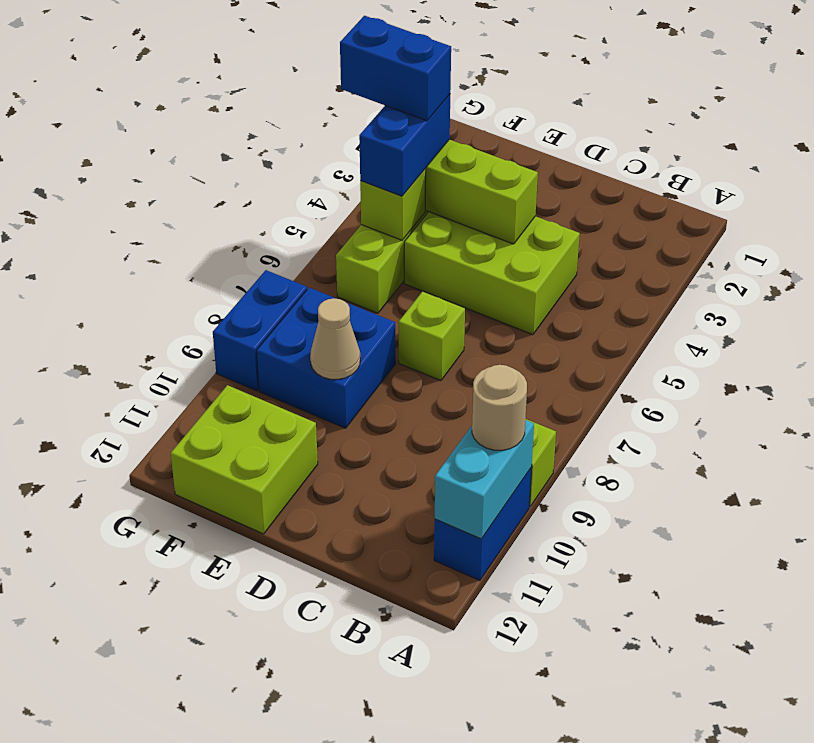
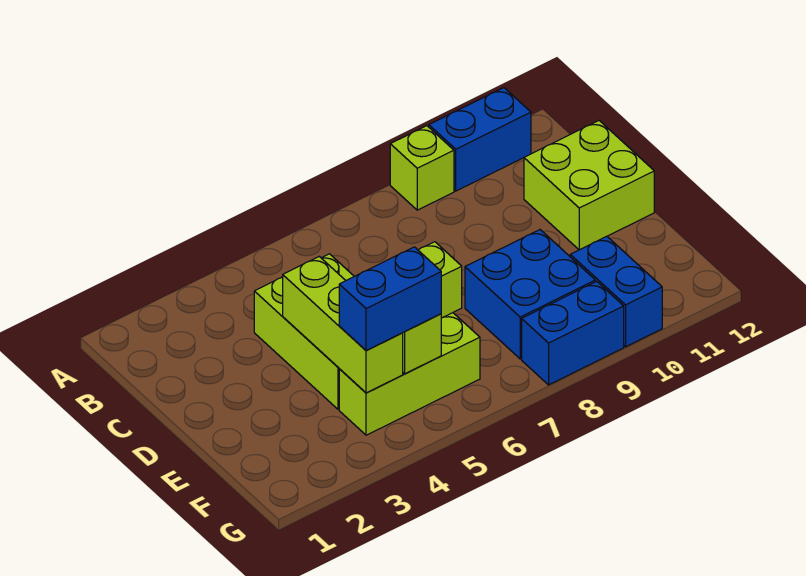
cyan 1x2 brick [435,420,534,539] -> none
tan 1x1 round brick [472,365,527,450] -> none
tan 1x1 cone [310,298,360,379] -> none
lime 2x2 brick [171,385,318,534] -> lime 2x2 brick moved to [524,121,654,250]
blue 1x2 brick [340,16,451,121] -> blue 1x2 brick moved to [570,236,662,347]

